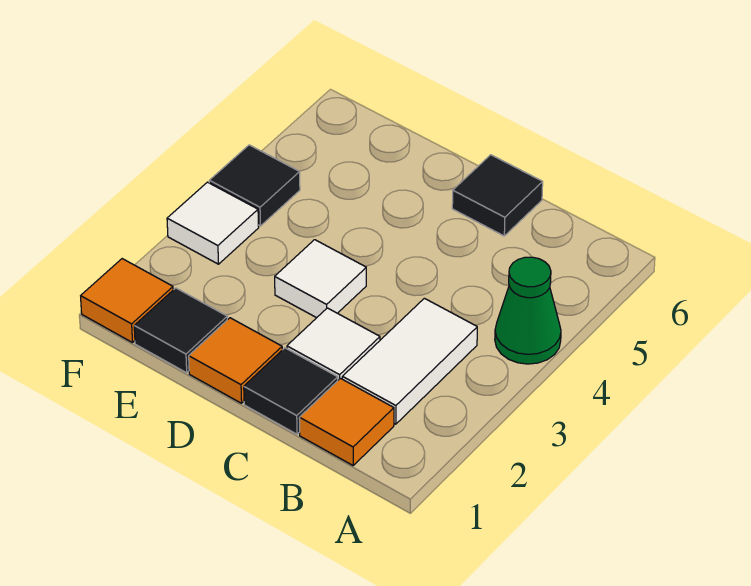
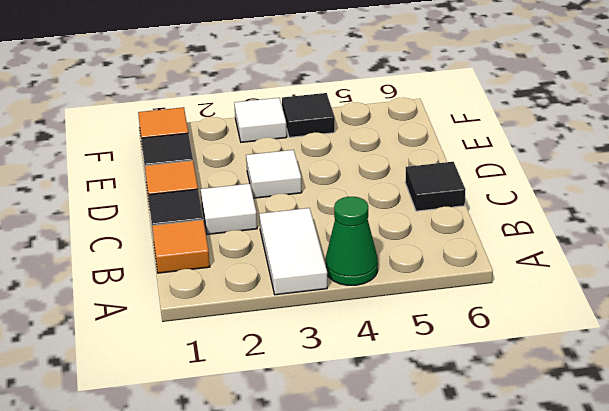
white 1x2 tile [342,298,477,424] -> white 1x2 tile turned to [259,208,327,295]

